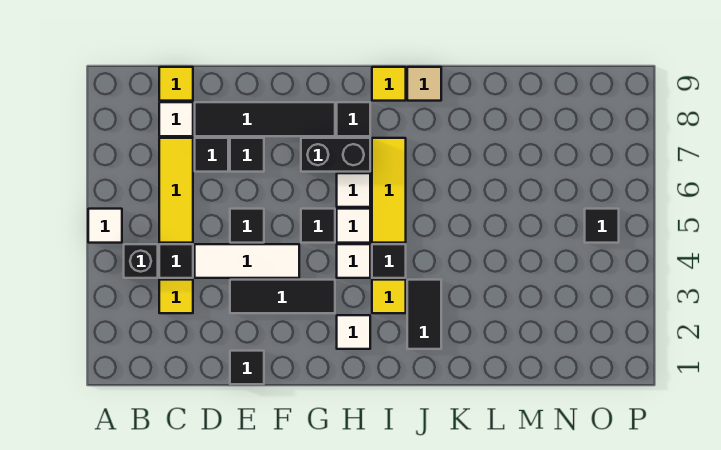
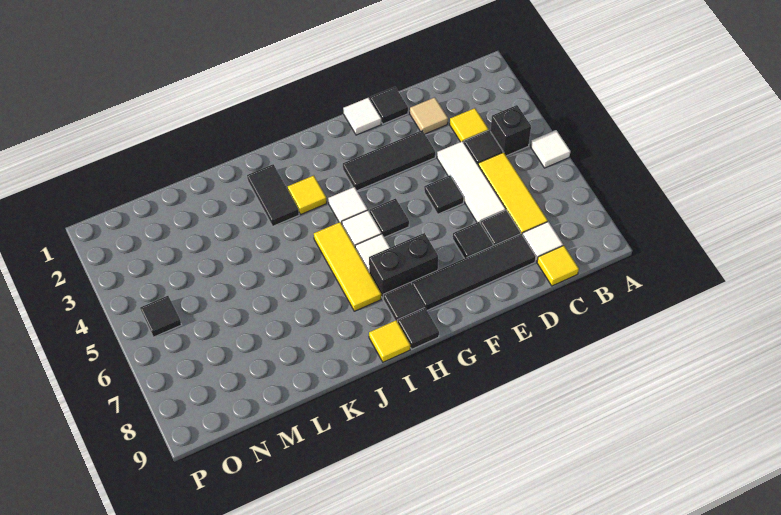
white 1x3 tile [195,244,299,278] -> white 1x3 tile turned to [437,141,506,222]
white 1x1 tile [337,315,370,349] -> white 1x1 tile moved to [343,98,381,135]
black 1x1 tile [372,244,406,278] -> black 1x1 tile moved to [398,307,439,349]
tan 1x1 tile [407,67,441,101] -> tan 1x1 tile moved to [410,97,448,134]

